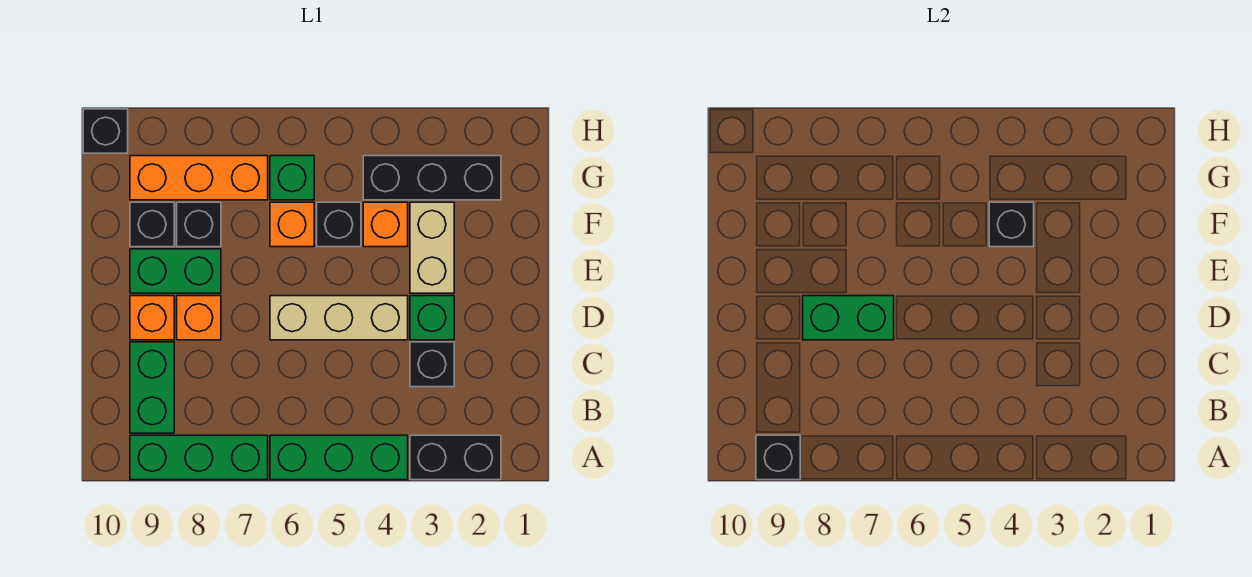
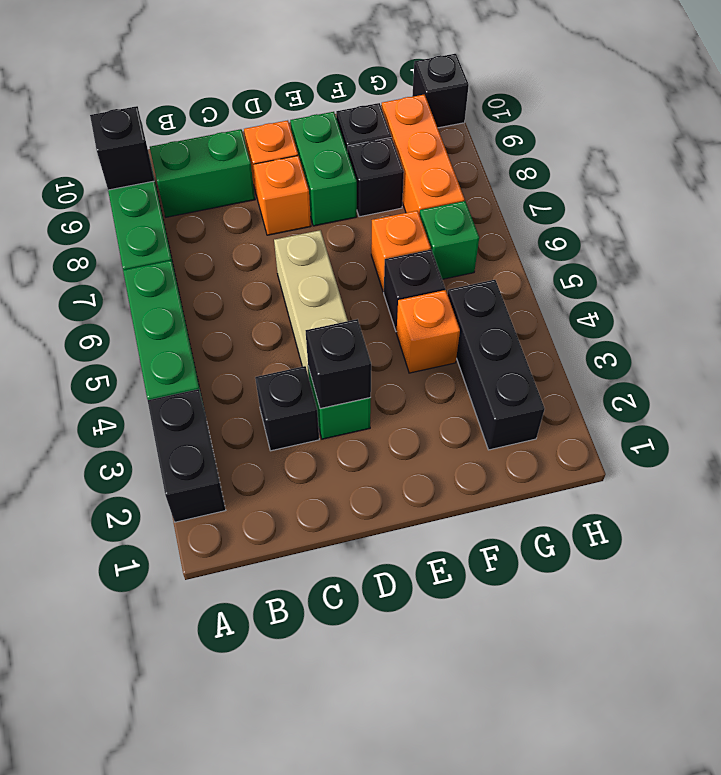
green 1x2 brick [803,296,894,340] -> none
tan 1x2 brick [410,202,454,293] -> none
black 1x1 brick [989,202,1034,247] -> black 1x1 brick moved to [306,319,371,409]

